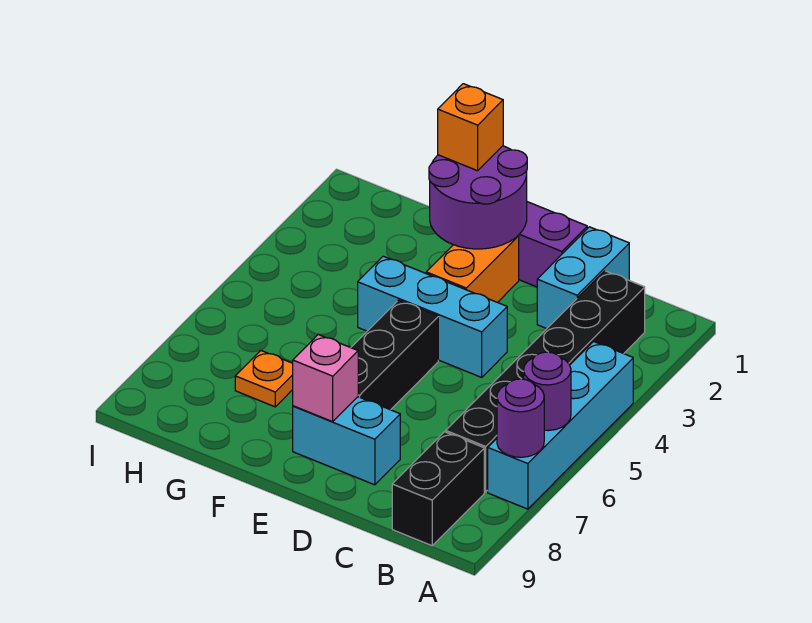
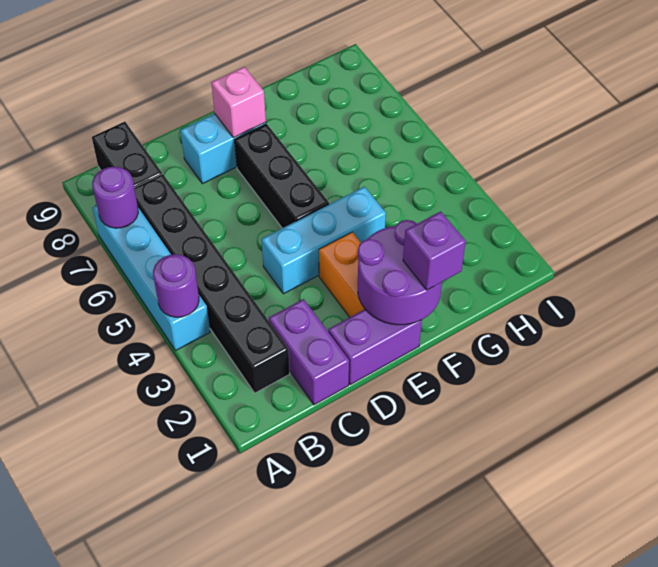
purple 1x1 round brick [524,352,571,431] -> purple 1x1 round brick moved to [153,254,199,317]
cyan 1x2 brick [537,227,629,329] -> purple 1x2 brick [269,299,349,405]
orange 1x1 brick [438,84,503,171] -> purple 1x1 brick [403,212,466,290]
orange 1x1 plate [235,351,293,407] -> none

